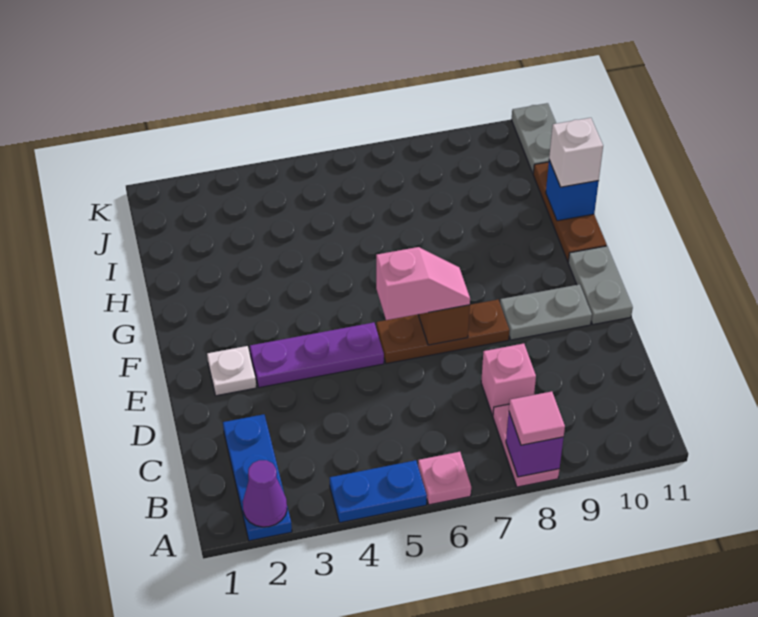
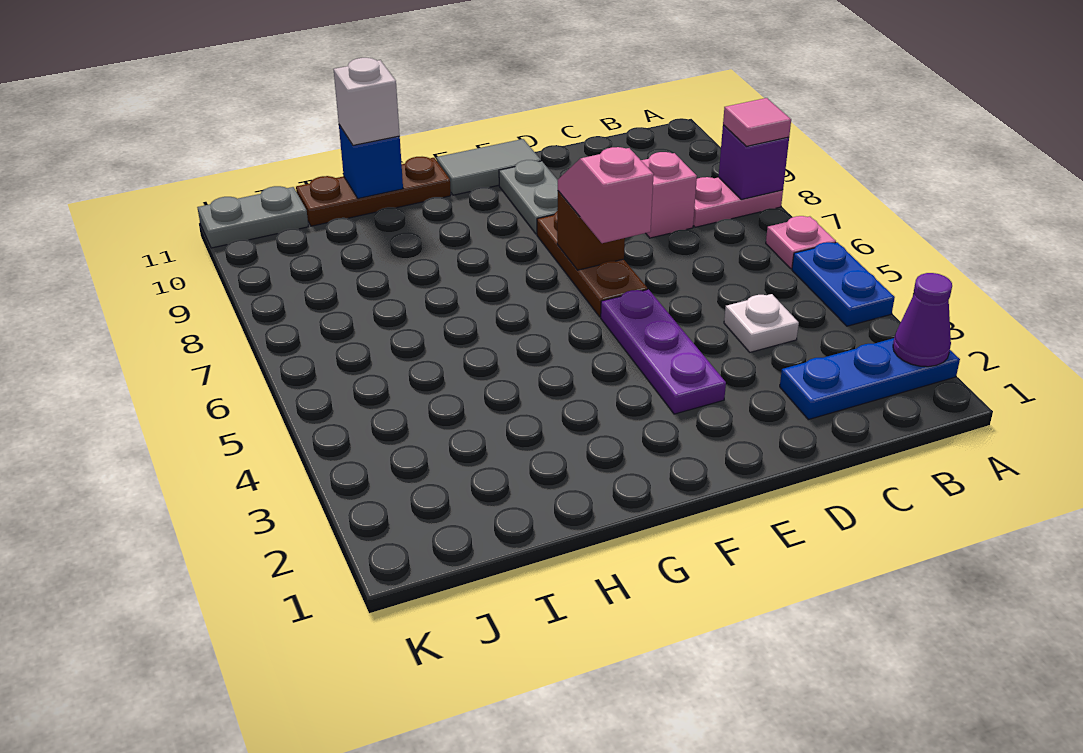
white 1x1 plate [207,346,256,396] -> white 1x1 plate moved to [724,294,799,352]
grey 1x2 plate [568,246,633,325] -> grey 1x2 tile [436,139,541,195]

